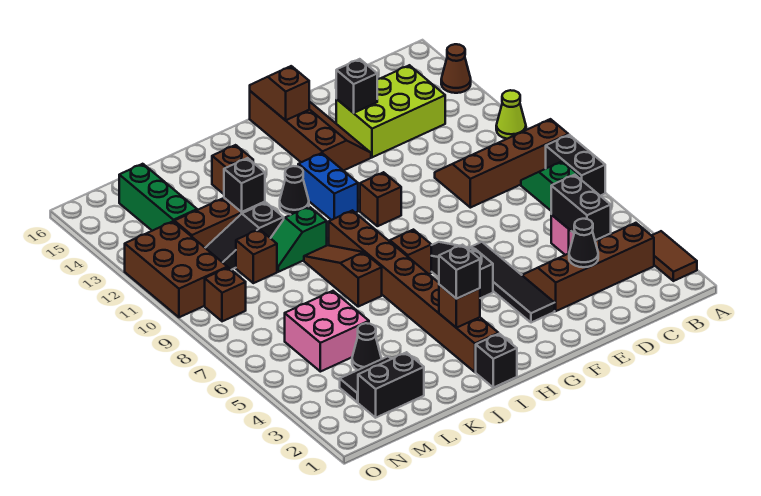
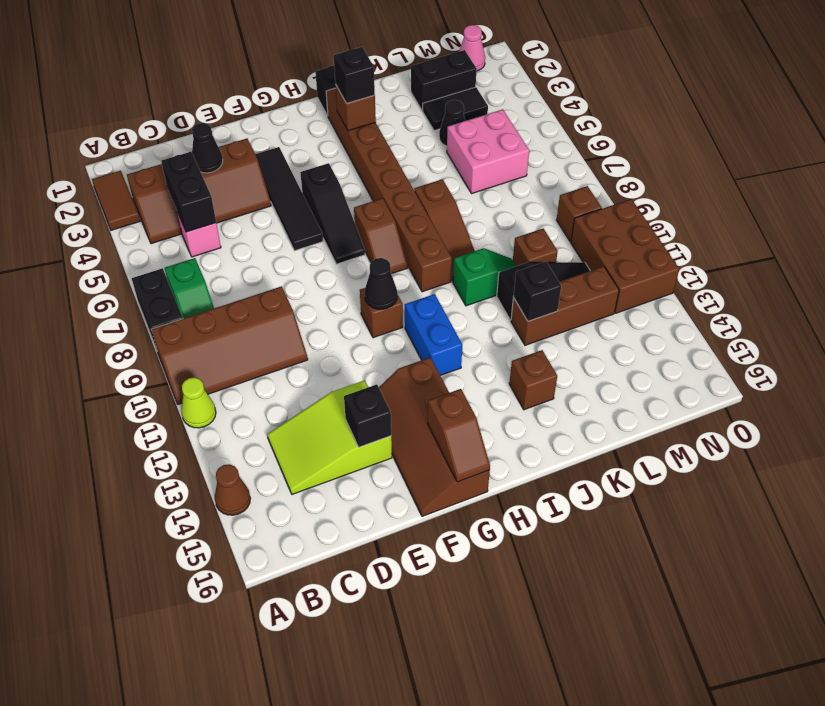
lime 2x3 brick [336,65,445,157] -> lime 2x3 slope [267,381,392,494]
black 1x1 cone [280,166,309,215] -> black 1x1 cone moved to [364,258,397,309]
green 1x3 brick [119,164,197,231] -> none
none -> pink 1x1 cone [460,25,485,71]

